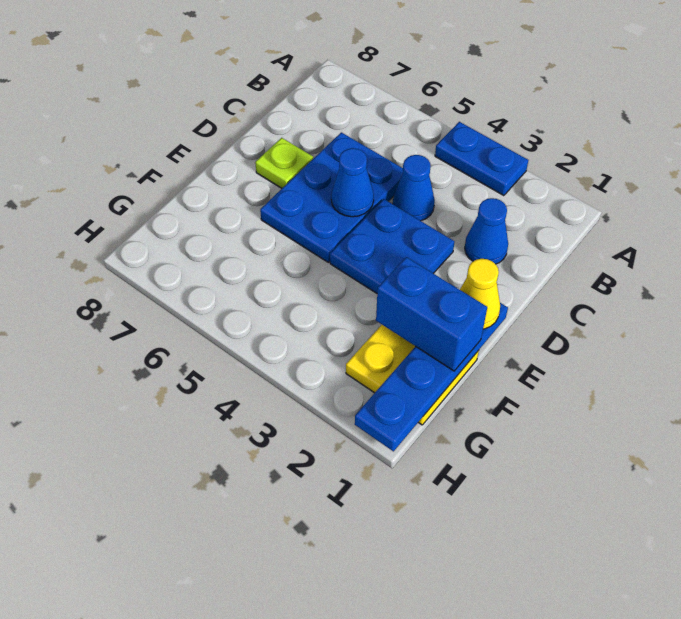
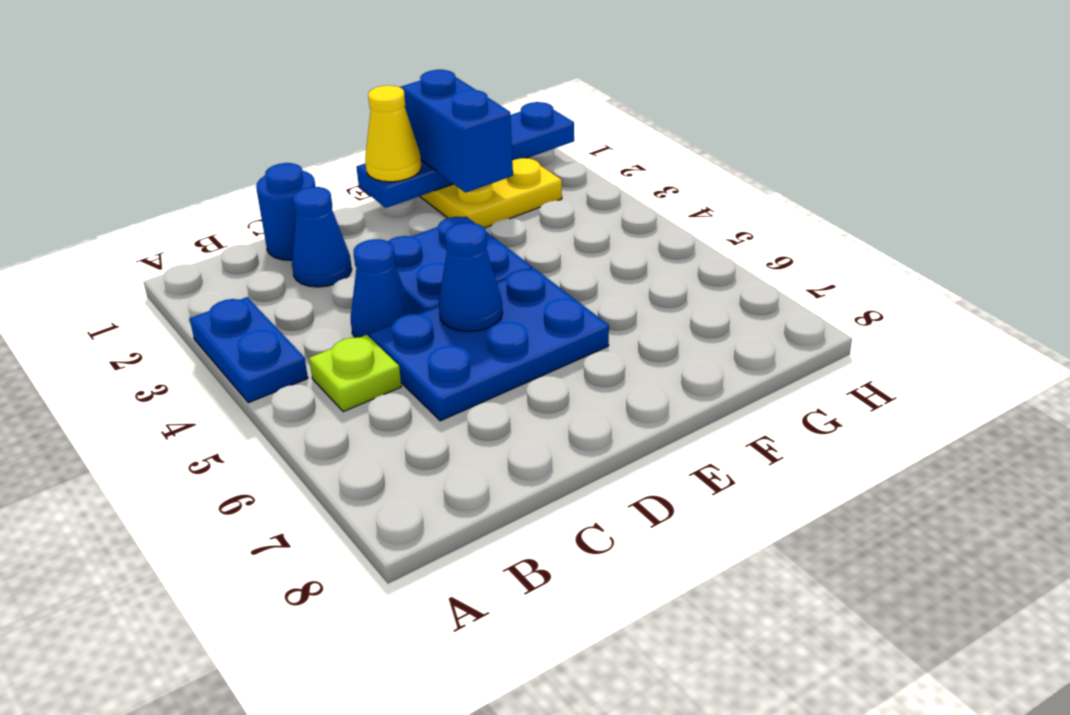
none -> blue 1x1 round brick [256,163,316,260]
lime 1x1 plate [255,138,313,188] -> lime 1x1 plate moved to [309,335,401,412]

